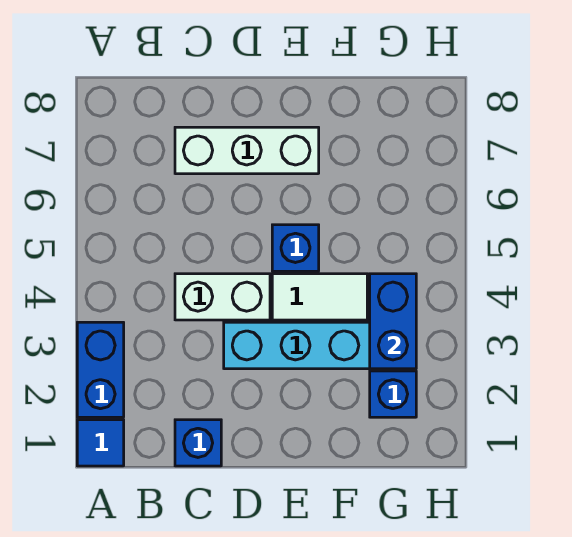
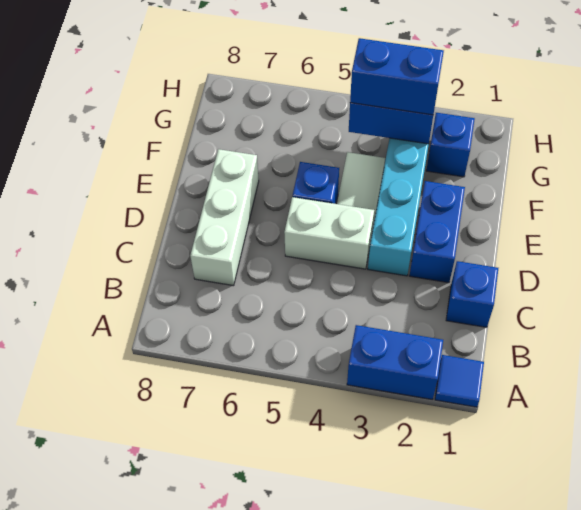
white 1x2 brick [175,274,270,320] -> white 1x2 brick turned to [284,197,374,269]
none -> blue 1x2 brick [410,181,465,283]
none -> blue 1x2 brick [350,38,444,115]

